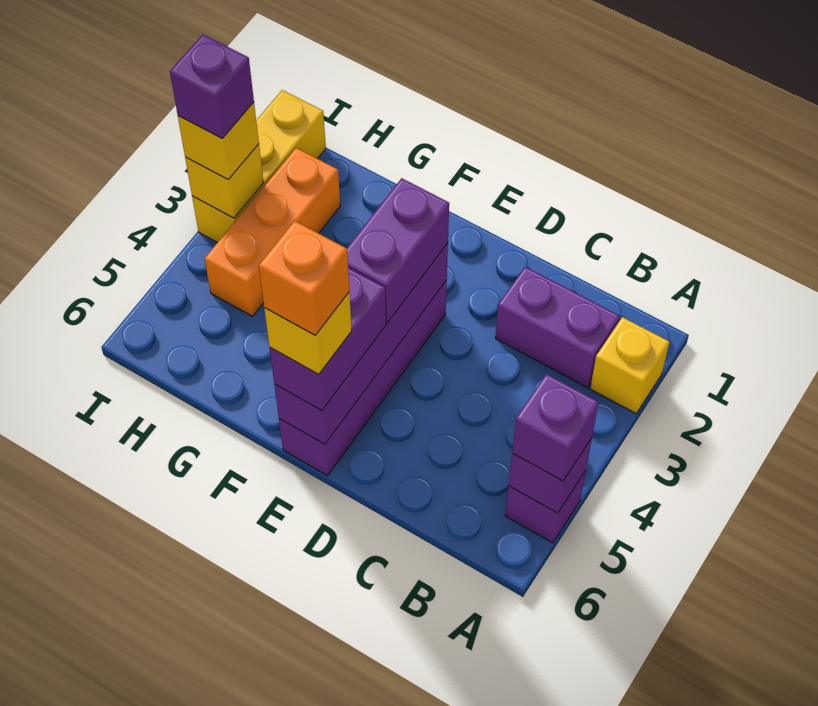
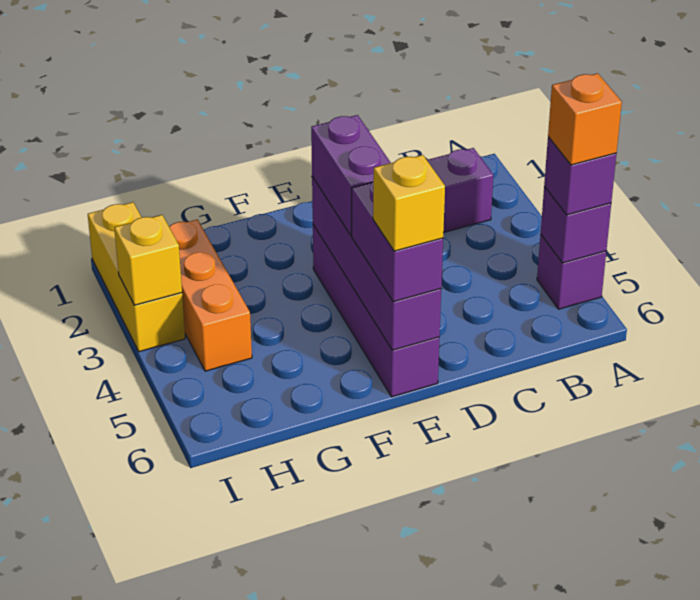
yellow 1x1 brick [590,317,669,413] -> none
orange 1x1 brick [259,221,349,335] -> orange 1x1 brick moved to [548,73,622,165]
yellow 1x1 brick [178,102,259,180] -> none
purple 1x1 brick [170,35,254,138] -> none

